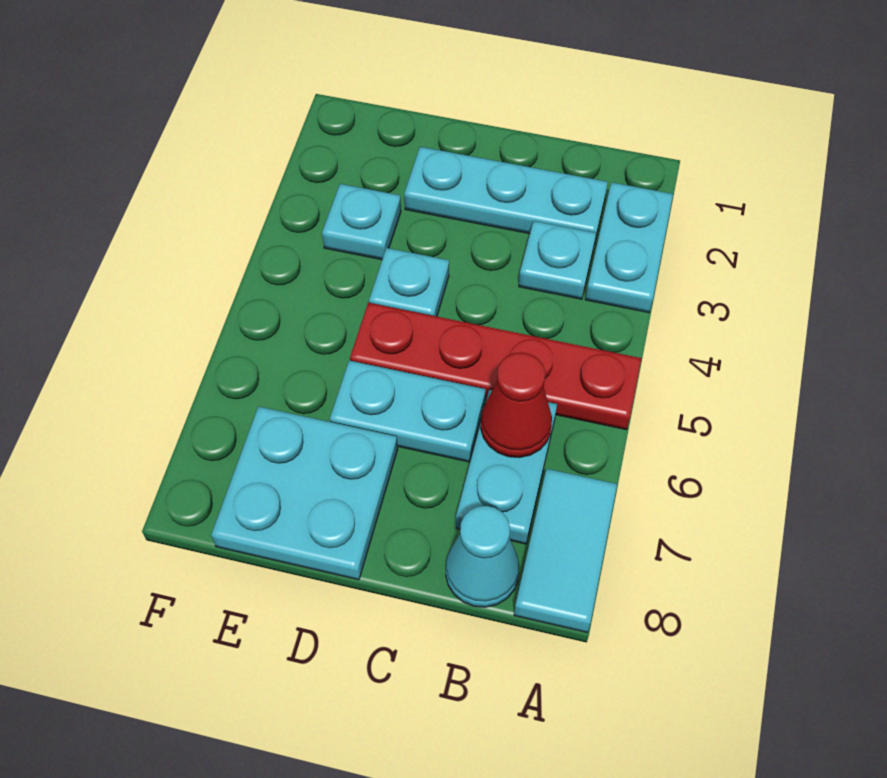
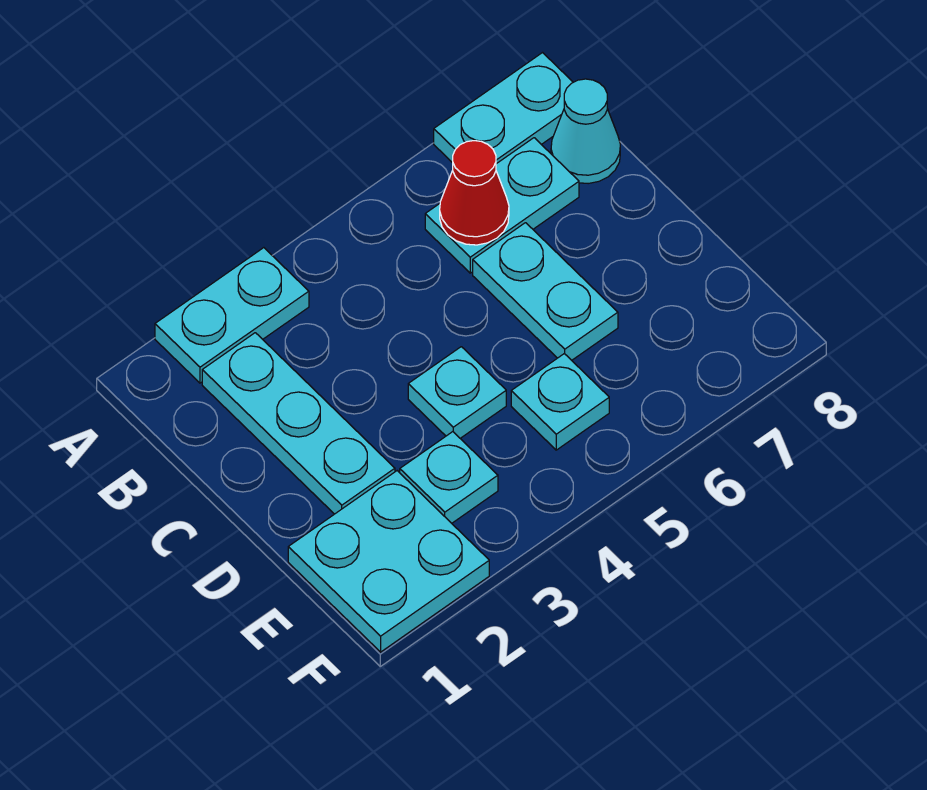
red 1x4 plate [350,303,642,430] -> none
cyan 1x2 tile [514,469,617,632] -> cyan 1x2 plate [434,53,573,164]
cyan 1x1 plate [519,221,596,299] -> cyan 1x1 plate moved to [511,354,609,450]
cyan 2x2 plate [211,407,398,580] -> cyan 2x2 plate moved to [288,471,489,652]

